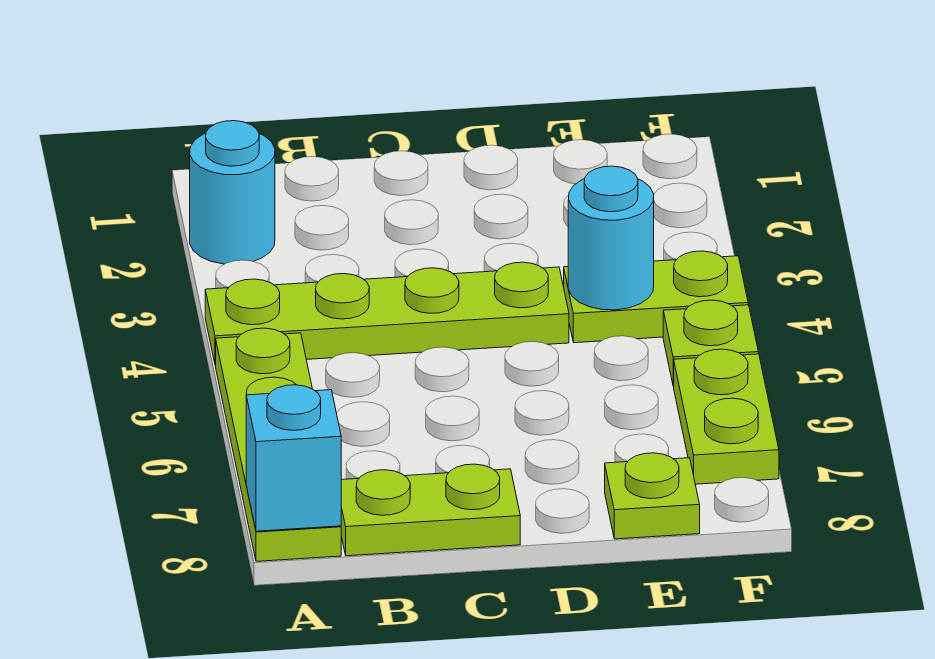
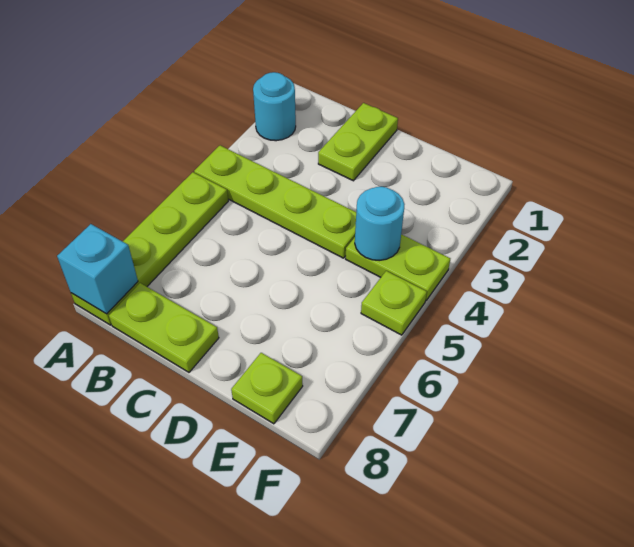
lime 1x2 plate [674,349,779,484] -> lime 1x2 plate moved to [318,103,398,181]

